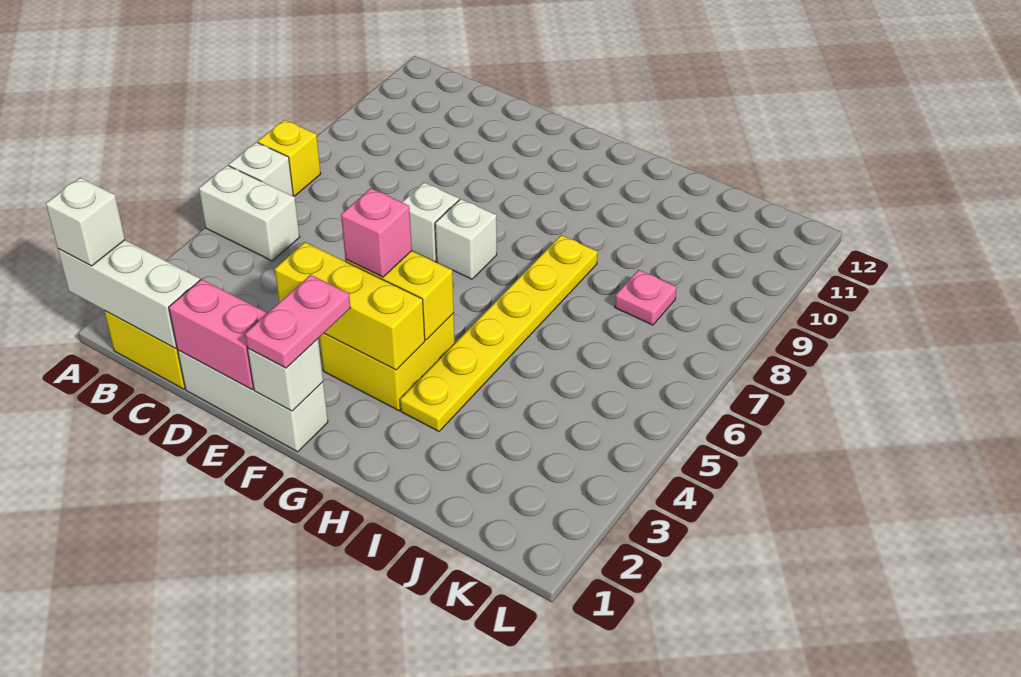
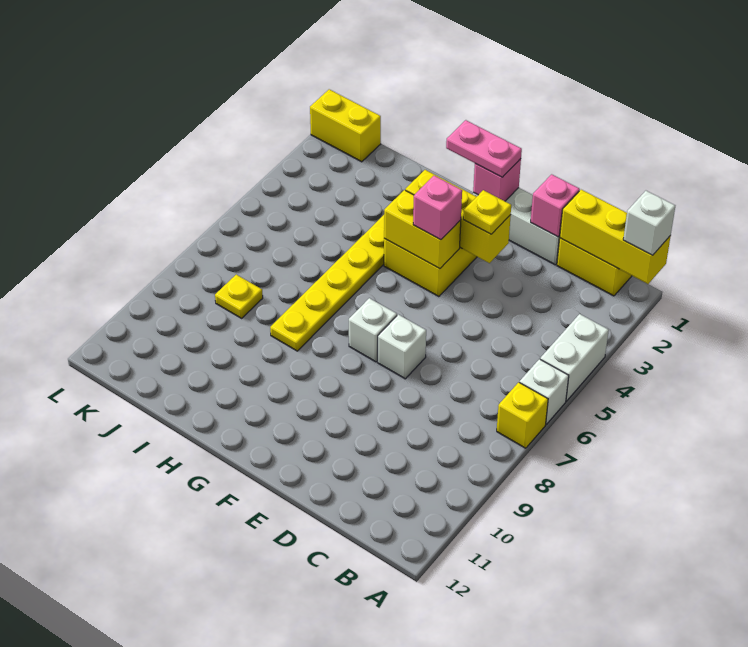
white 1x3 brick [58,240,200,348] -> yellow 1x3 brick [560,190,671,284]
white 1x2 brick [199,165,300,261] -> white 1x2 brick turned to [540,314,609,401]
pink 1x2 brick [169,279,267,390] -> pink 1x1 brick [531,174,580,237]
none -> yellow 1x1 plate [463,190,511,234]
white 1x1 brick [248,339,323,411] -> pink 1x1 brick [473,159,521,201]
pink 1x2 plate [245,275,351,368] -> pink 1x2 plate turned to [446,120,522,177]
pink 1x1 plate [615,270,677,325] -> yellow 1x1 plate [215,275,263,318]
none -> yellow 1x2 brick [310,89,381,162]

